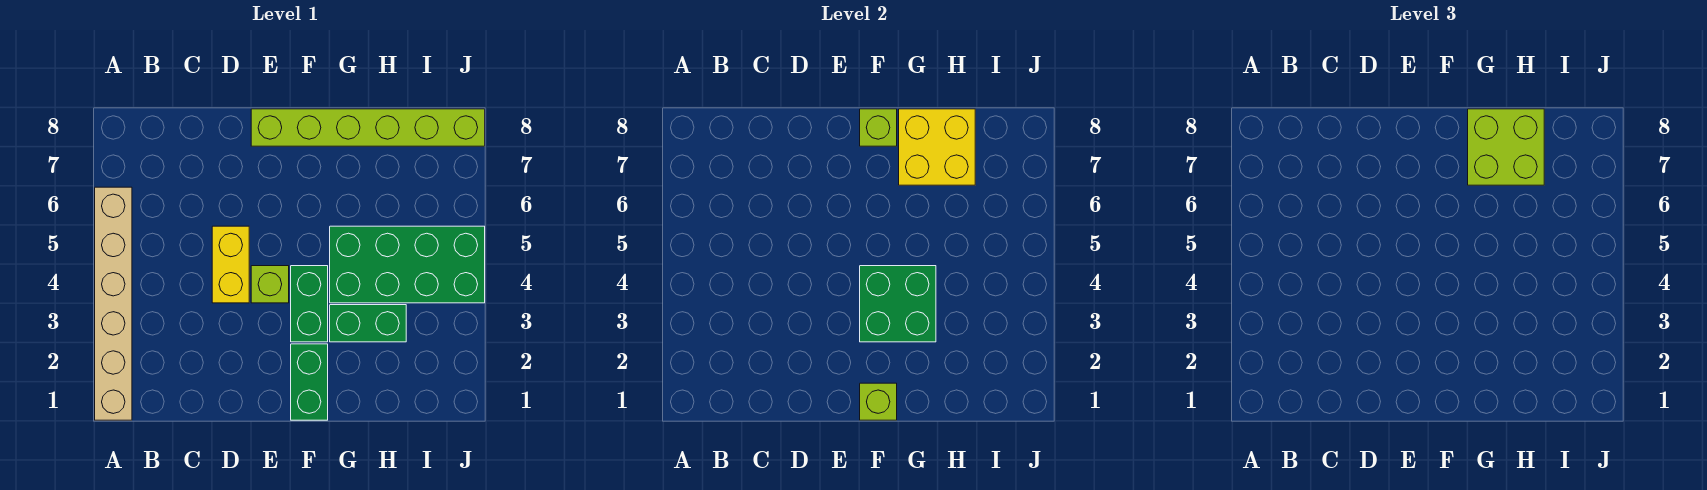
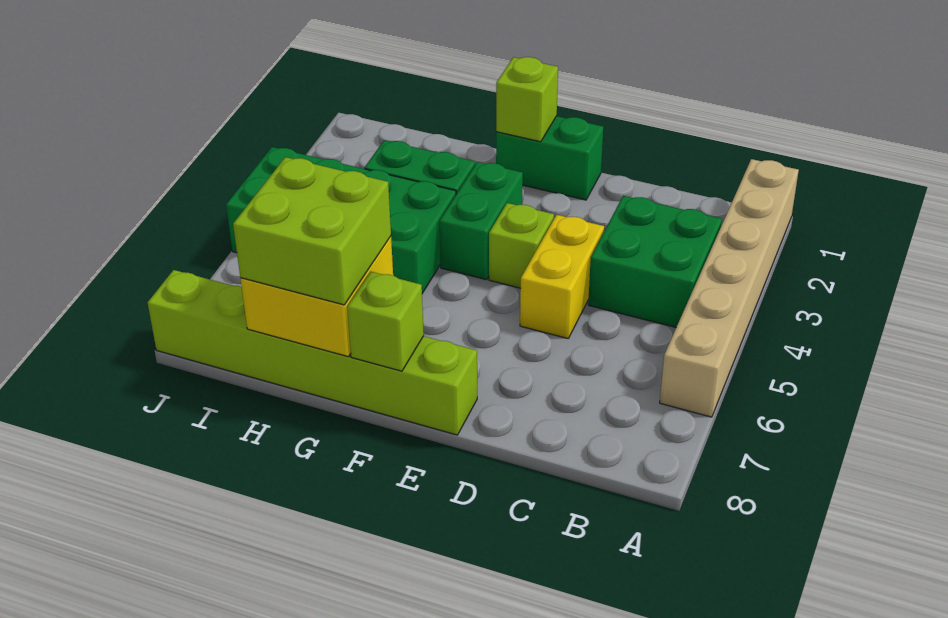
green 1x2 brick [291,344,328,420] -> green 1x2 brick turned to [496,116,603,200]
green 2x2 brick [860,266,936,342] -> green 2x2 brick moved to [588,196,722,327]

